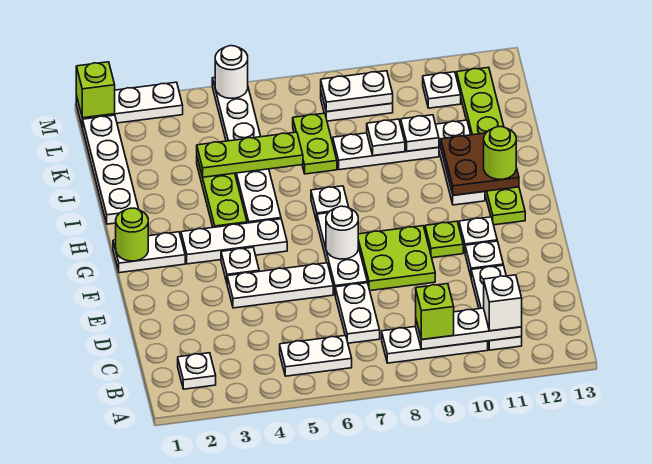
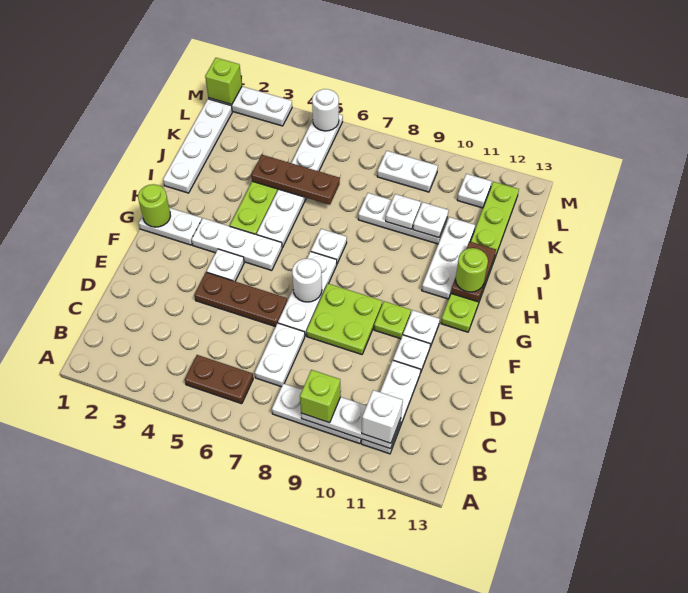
white 1x1 plate [178,353,216,389] -> none
white 1x2 plate [280,335,352,376] -> brown 1x2 plate [185,355,253,404]
white 1x3 plate [227,263,333,308] -> brown 1x3 plate [194,272,288,327]
brown 2x2 plate [441,133,519,195] -> brown 1x2 plate [451,241,496,302]
lime 1x3 plate [197,132,303,177] -> brown 1x3 plate [251,155,340,205]
lime 1x2 plate [293,113,337,174] -> none
white 1x2 plate [321,71,393,112] -> none

